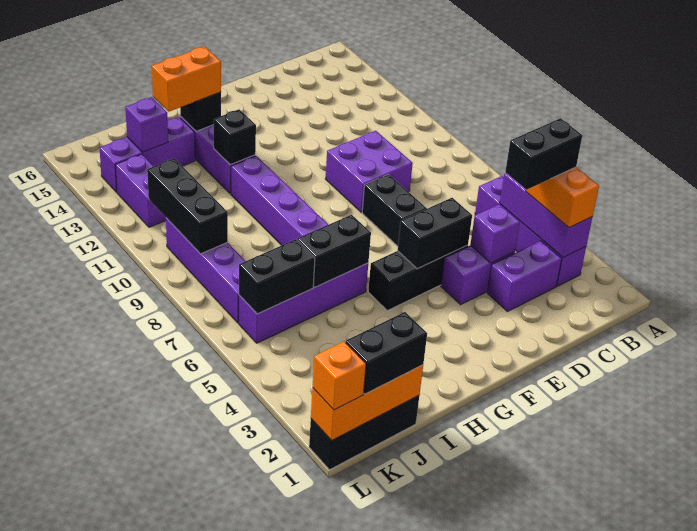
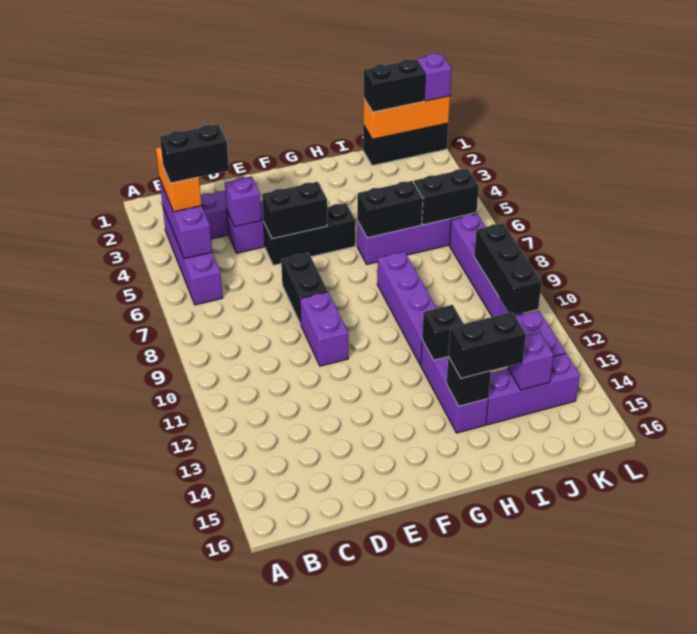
purple 2x2 brick [325,131,413,212] -> purple 1x2 brick [300,292,348,366]
orange 1x2 brick [152,47,221,111] -> black 1x2 brick [448,312,526,378]
orange 1x1 brick [313,342,366,410] -> purple 1x1 brick [417,54,452,101]

